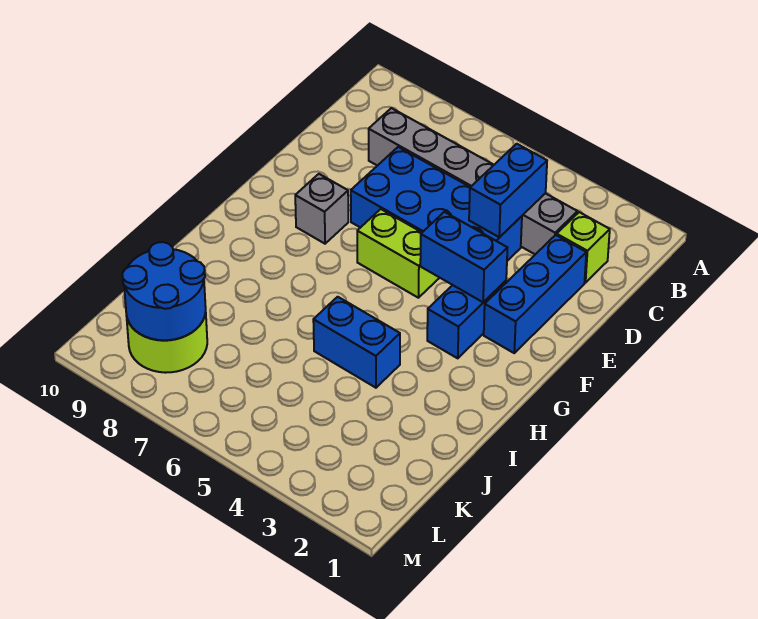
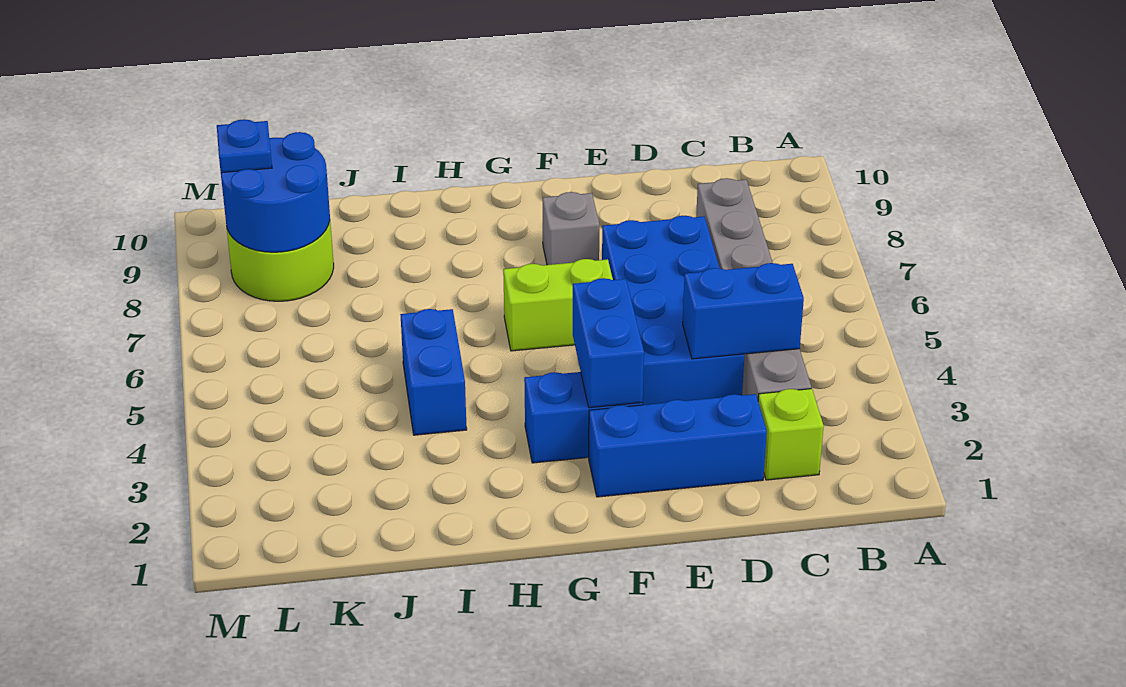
lime 1x2 brick [357,209,440,298] -> lime 1x2 brick turned to [503,259,613,351]
none -> blue 1x1 plate [217,119,272,173]

